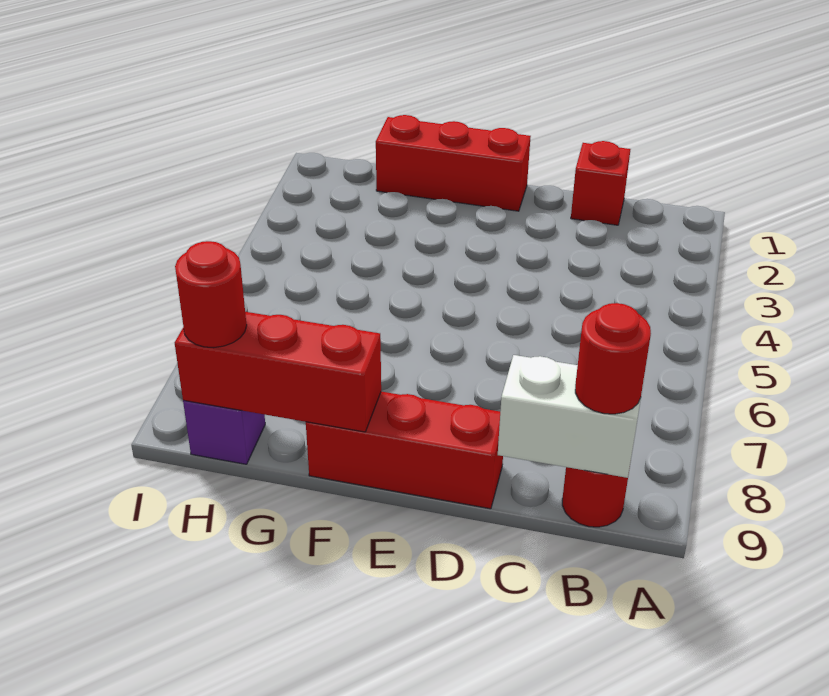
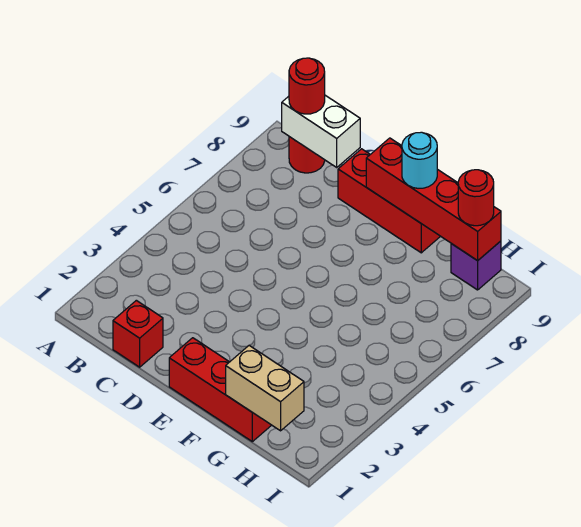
red 1x3 brick [175,312,381,432] -> red 1x4 brick [366,138,501,261]
none -> cyan 1x1 round brick [402,132,437,188]
none -> tan 1x2 brick [226,346,304,431]

